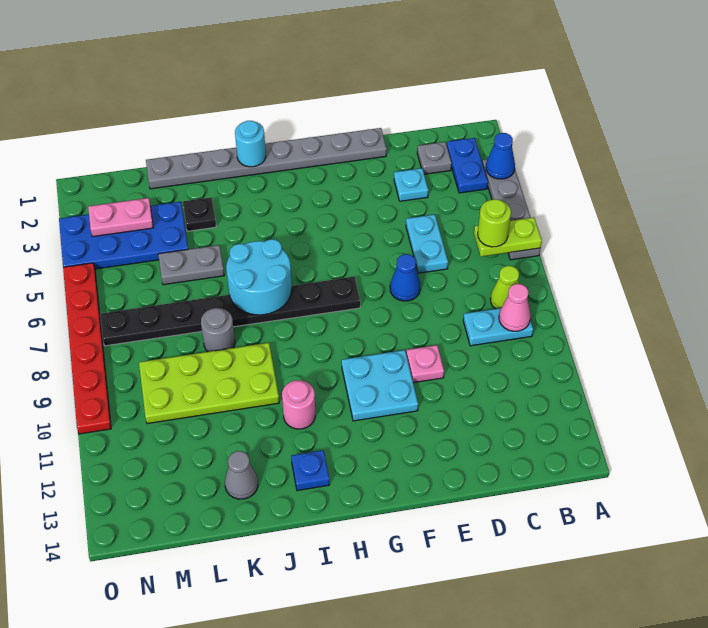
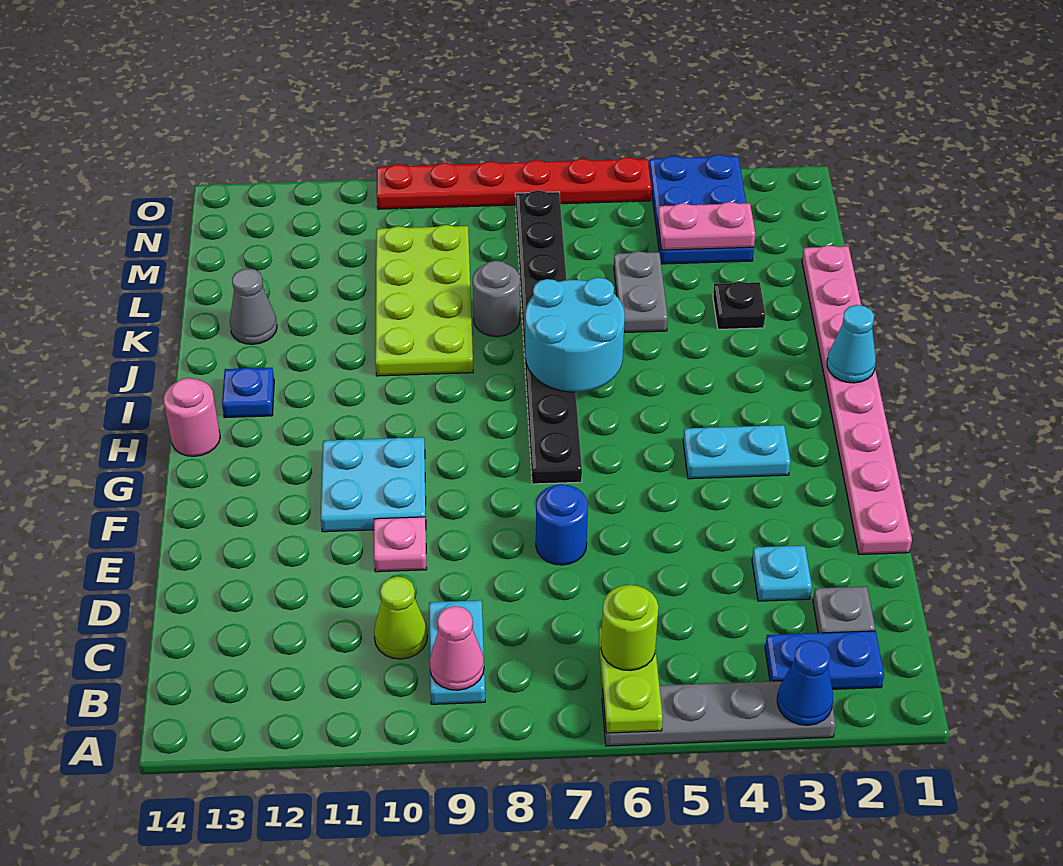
lime 1x1 cone [490,266,519,309] -> lime 1x1 cone moved to [374,576,427,659]
cyan 1x2 plate [406,214,448,273] -> cyan 1x2 plate moved to [683,425,791,479]
grey 1x8 plate [146,128,387,189] -> pink 1x8 plate [802,245,912,554]
blue 1x1 cone [390,254,420,301] -> blue 1x1 round brick [536,484,588,565]
cyan 1x1 round brick [235,121,266,167] -> cyan 1x1 cone [827,305,876,383]
pink 1x1 round brick [282,380,315,429] -> pink 1x1 round brick moved to [163,378,220,456]
blue 2x4 plate [59,202,188,269] -> blue 2x3 plate [649,155,754,264]
pink 1x2 plate [88,198,153,237] -> pink 1x2 plate turned to [658,202,755,250]

